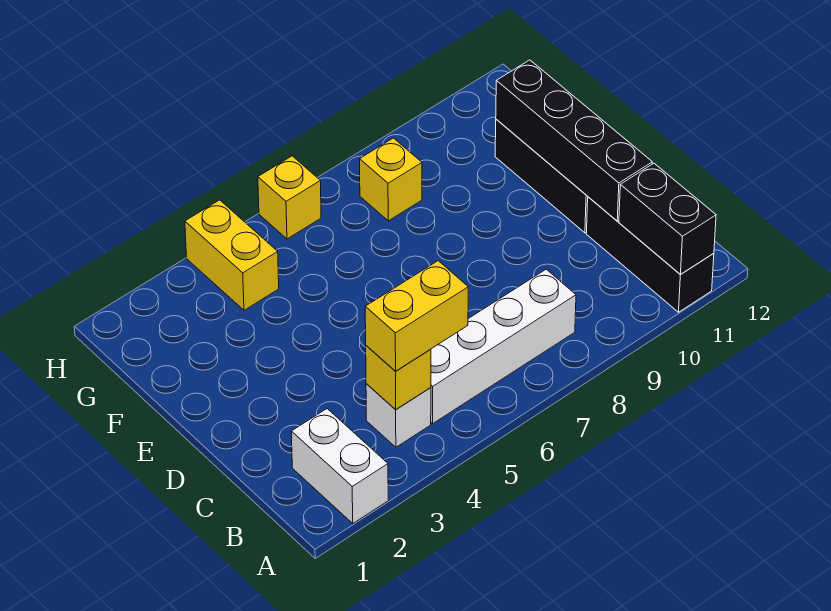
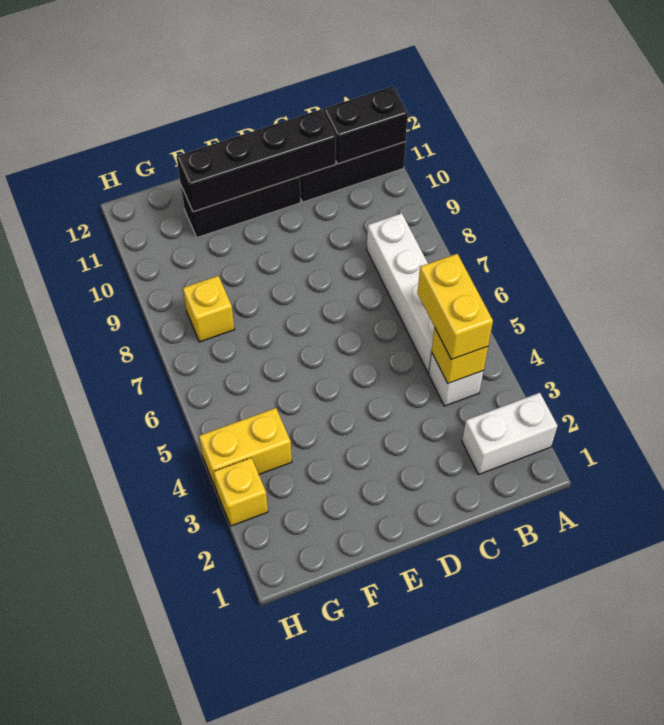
yellow 1x1 brick [258,156,321,239] -> yellow 1x1 brick moved to [214,458,268,526]

